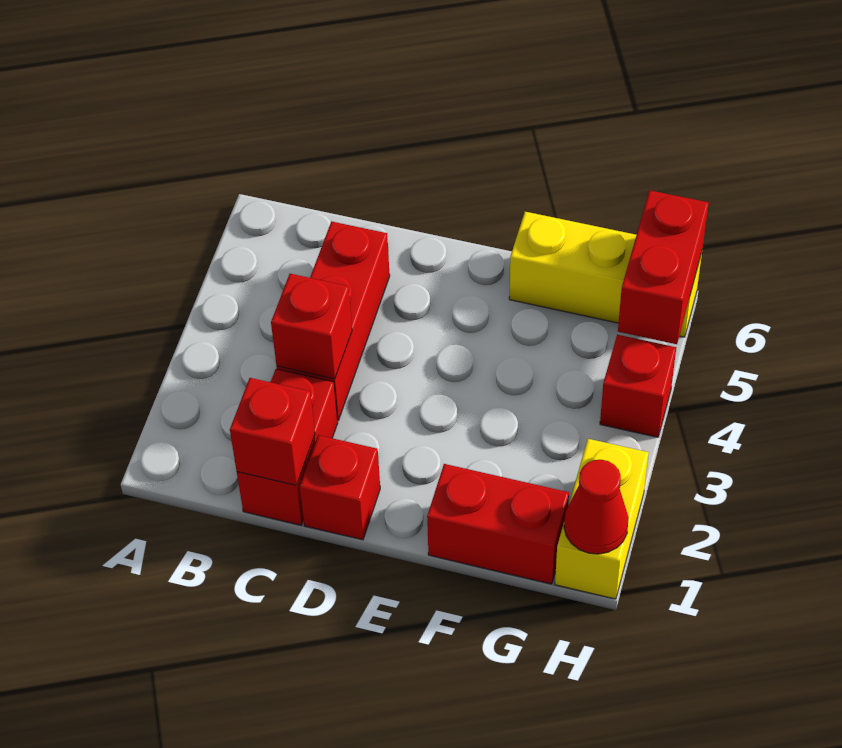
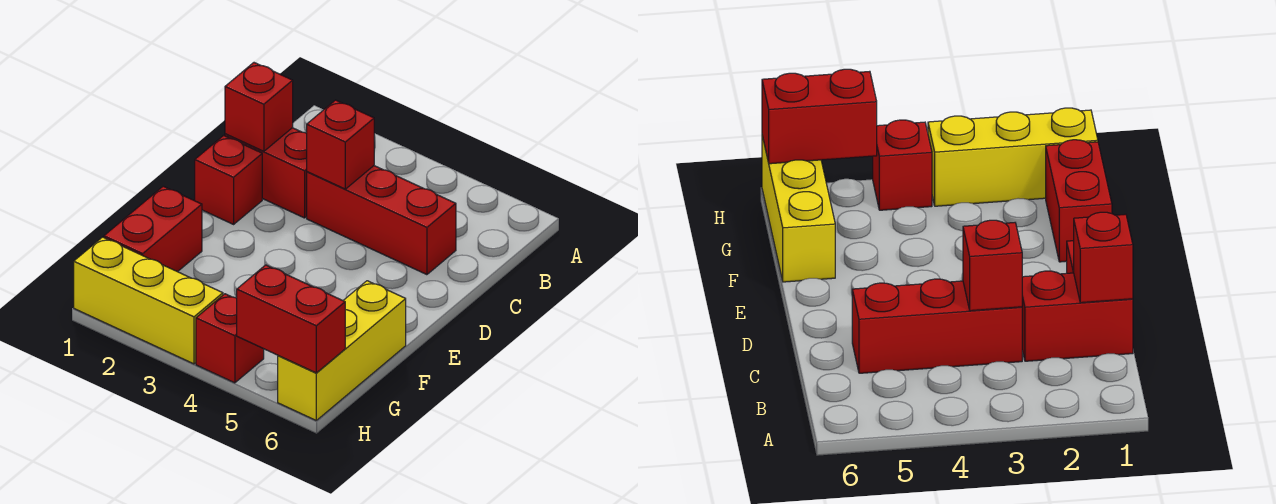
yellow 1x2 brick [555,439,649,599] -> yellow 1x3 brick [74,237,223,364]
red 1x1 cone [564,460,629,554] -> none

